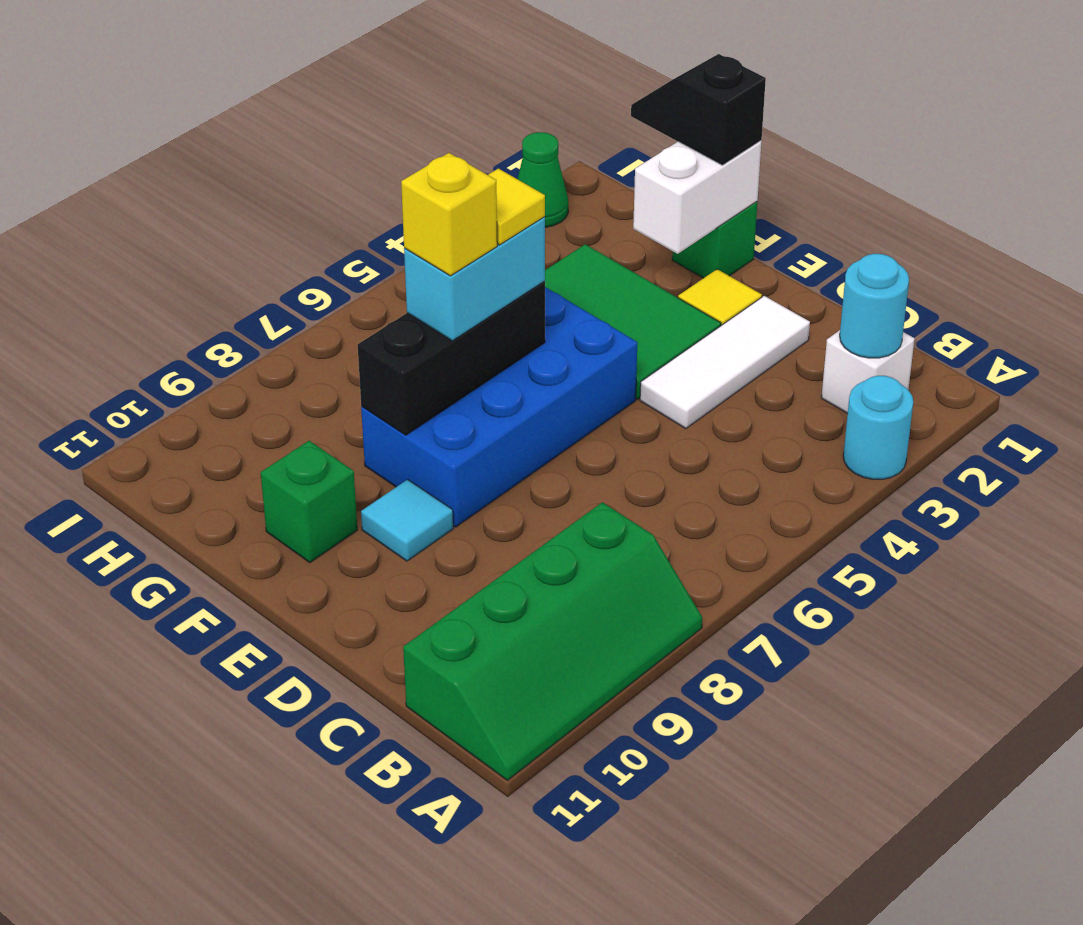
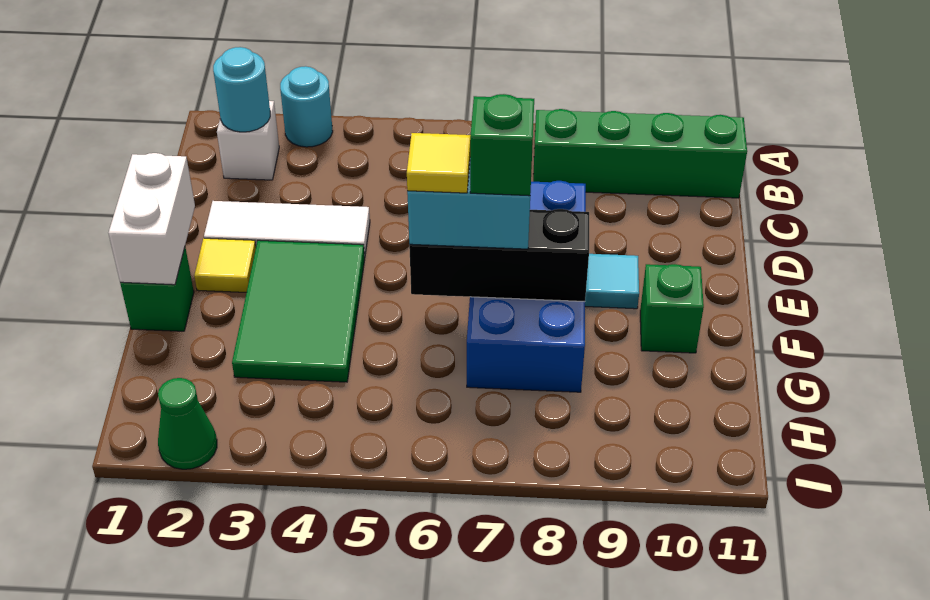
blue 2x4 brick [361,287,637,527] -> blue 2x4 brick turned to [467,181,586,392]
white 1x2 brick [633,141,762,254] -> white 1x2 brick turned to [108,153,195,285]
black 1x2 slope [631,54,766,165] -> none
yellow 1x1 brick [401,153,497,276] -> green 1x1 brick [470,94,534,196]

